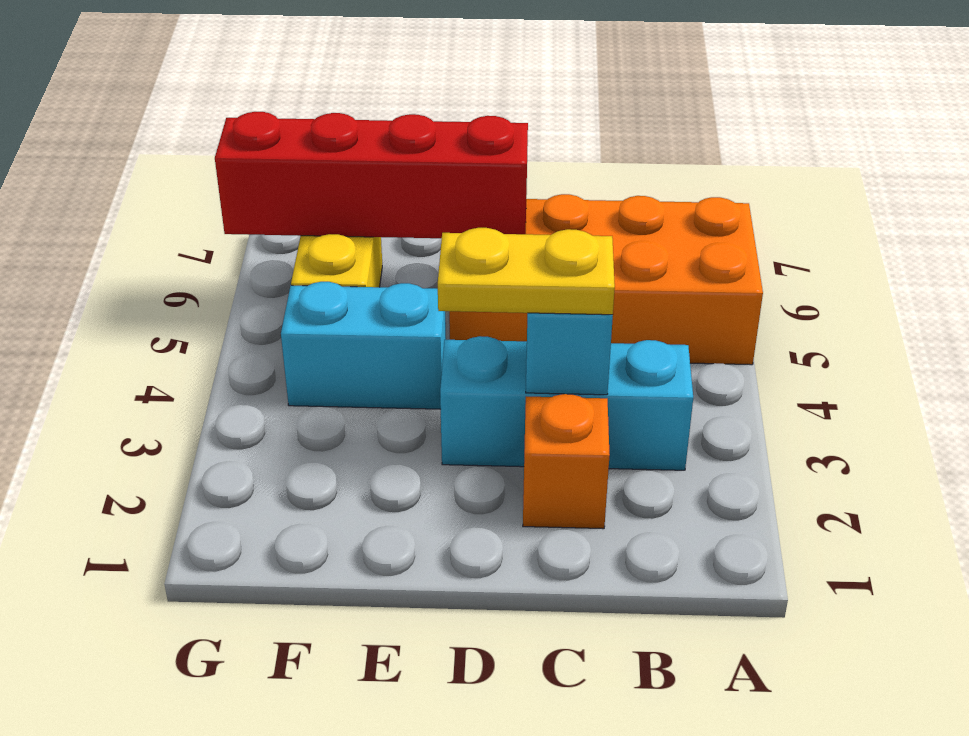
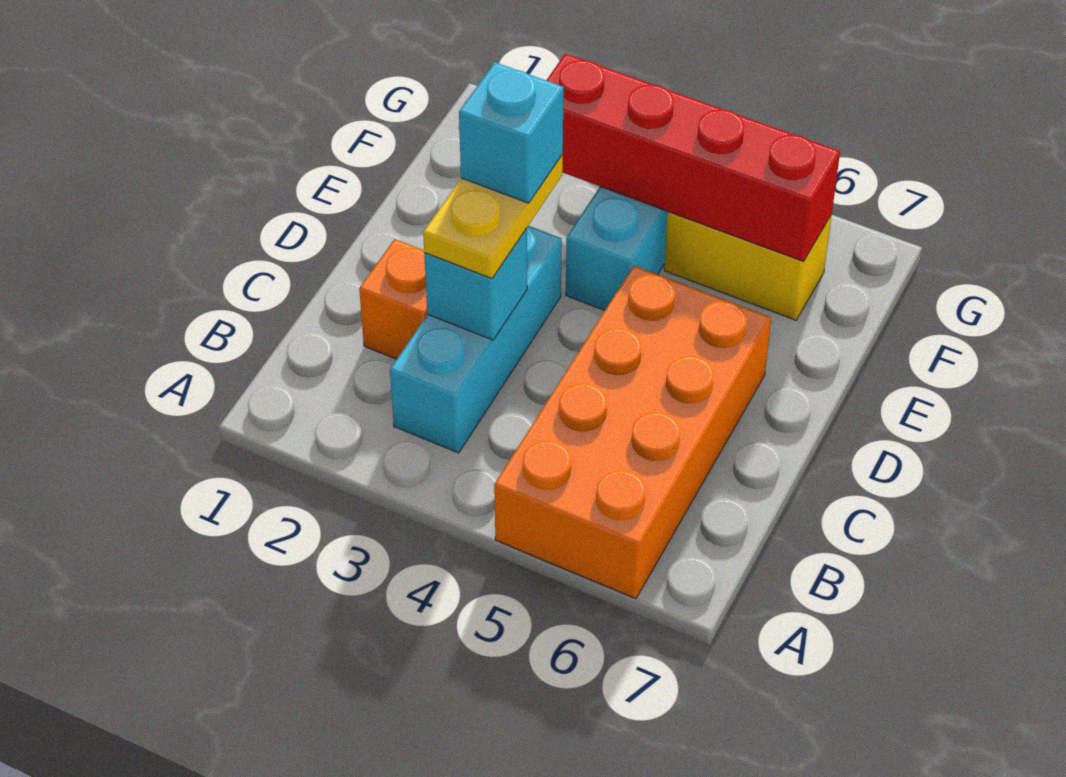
none -> cyan 1x1 brick [459,62,564,203]
red 1x4 brick [215,112,528,238] -> red 1x4 brick turned to [546,54,840,261]

